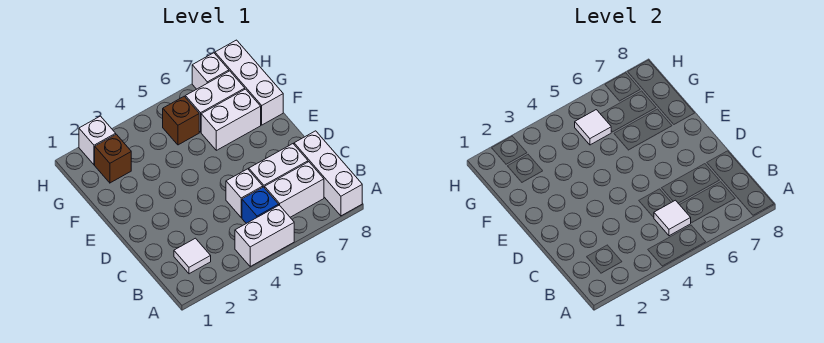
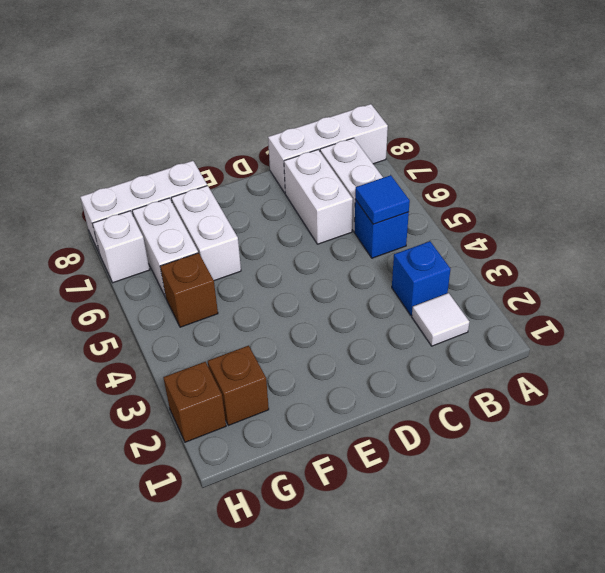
white 1x2 brick [235,205,294,266] -> none
none -> blue 1x1 brick [392,241,450,315]
white 1x1 tile [654,200,691,236] -> blue 1x1 tile [355,175,410,224]
white 1x1 brick [226,169,263,217] -> none
white 1x1 tile [575,110,611,145] -> none
white 1x1 brick [79,116,116,165] -> brown 1x1 brick [163,362,226,442]

